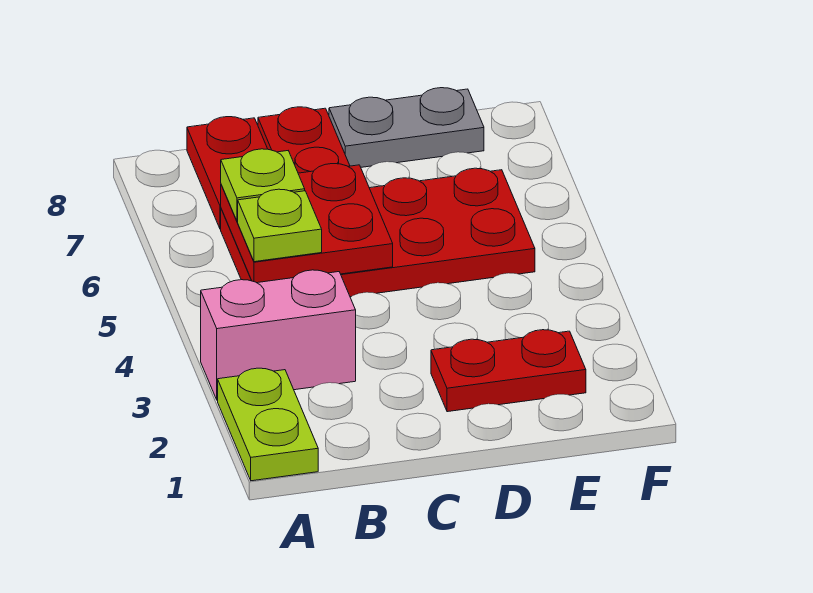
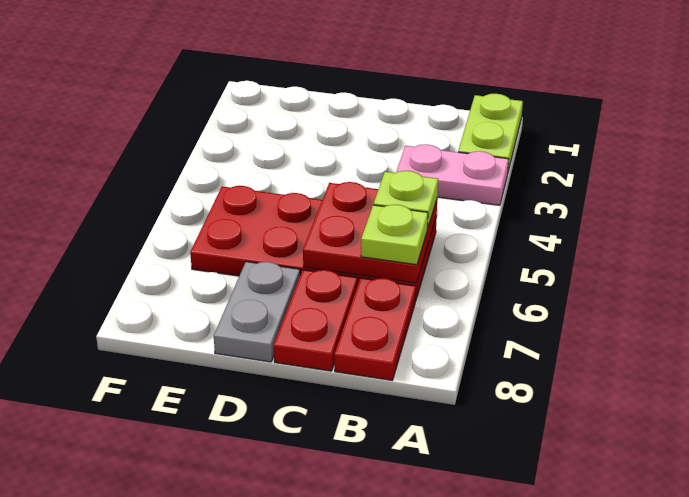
pink 1x2 brick [201,270,356,400] -> pink 1x2 plate [396,144,509,205]
red 1x2 plate [431,330,586,412] -> none
grey 1x2 plate [329,88,484,167] -> grey 1x2 plate turned to [214,262,300,362]

